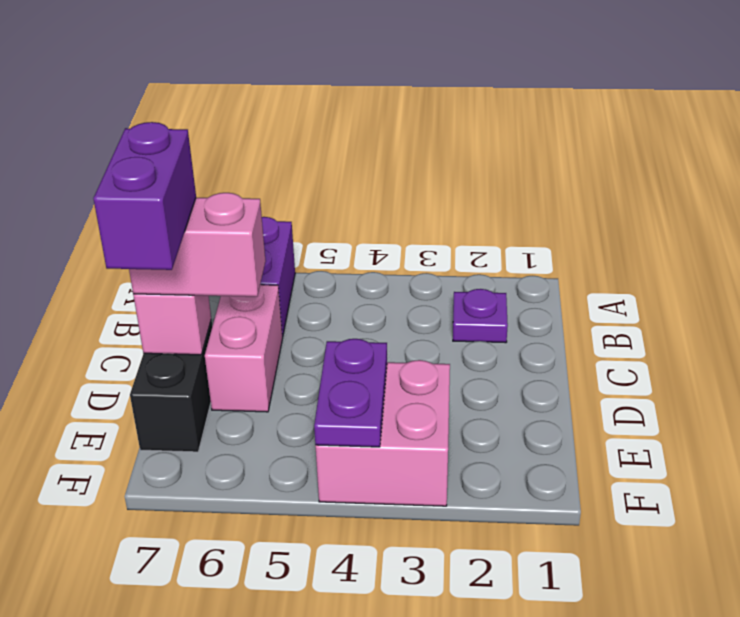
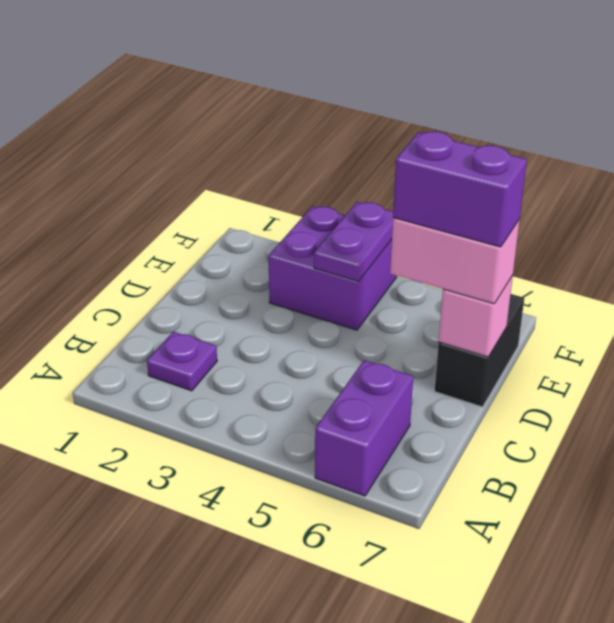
pink 1x2 brick [205,284,283,412] -> none
purple 1x2 brick [93,122,196,270] -> purple 1x2 brick turned to [393,132,527,247]
pink 2x2 brick [316,360,450,506] -> purple 2x2 brick [268,206,397,330]

